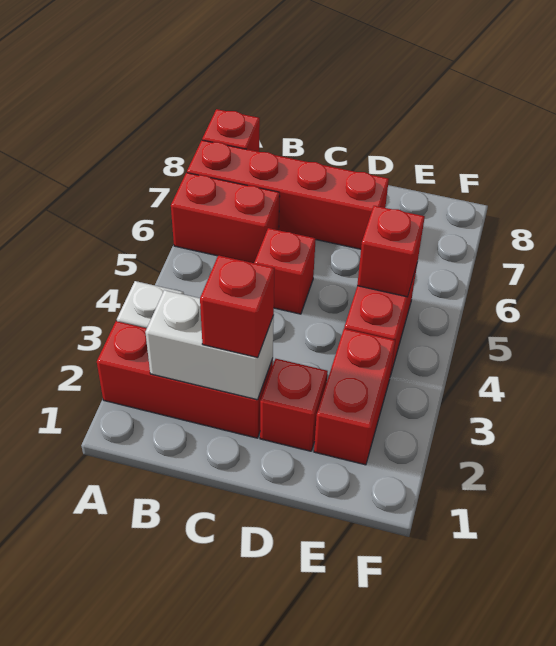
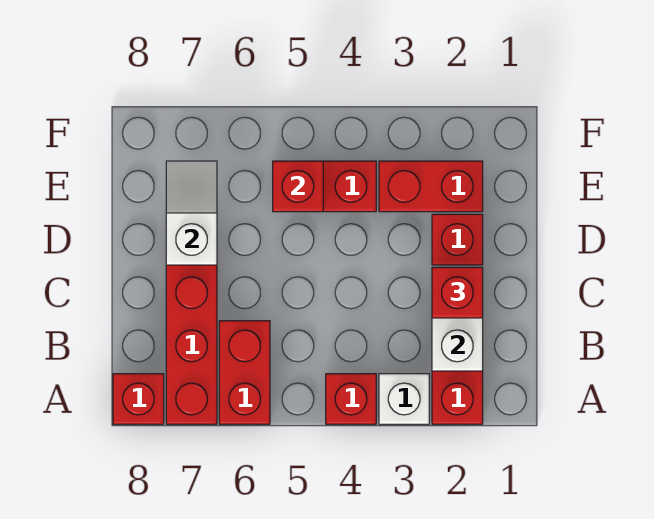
red 1x1 brick [254,228,316,314] -> red 1x1 brick moved to [326,374,376,424]
none -> white 1x2 slope [166,161,217,265]

